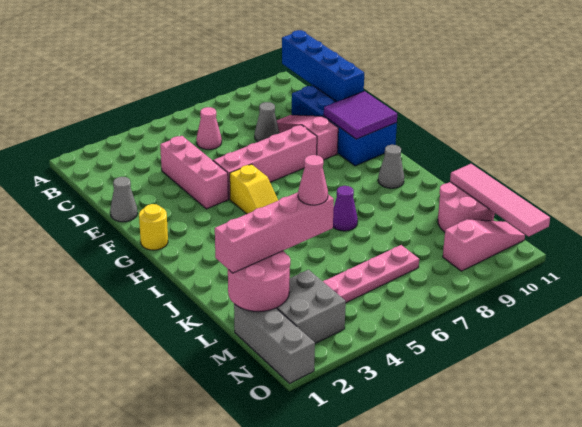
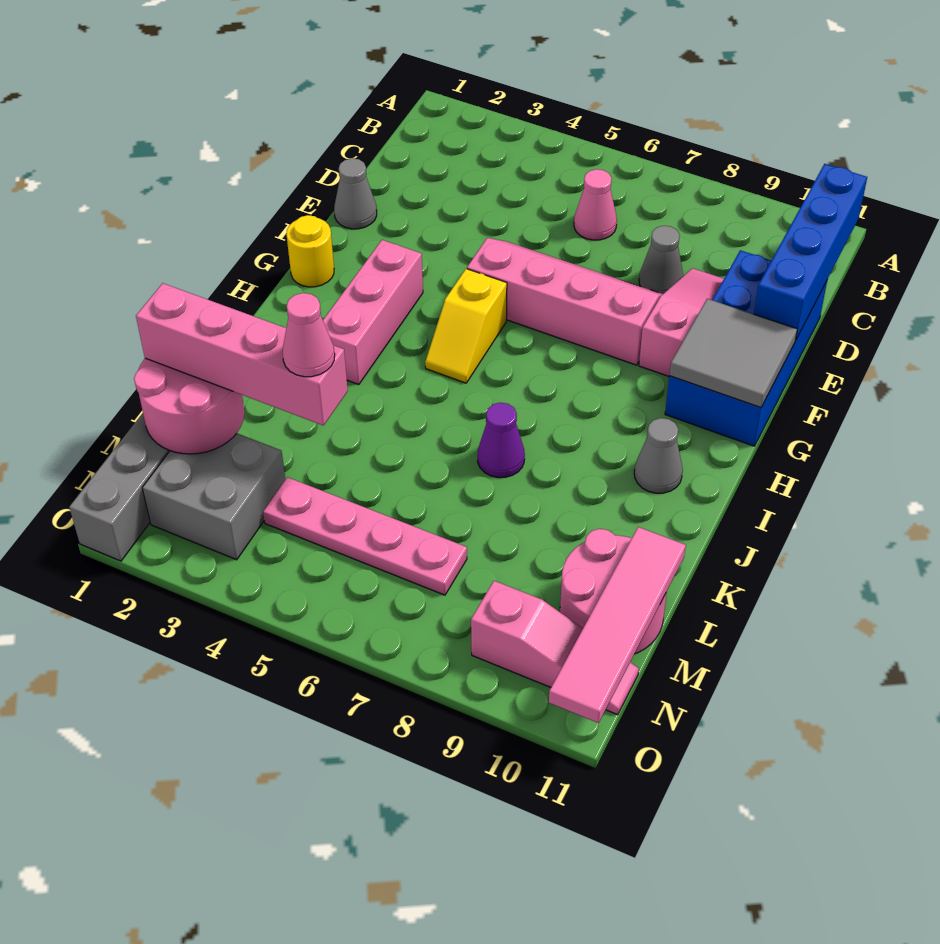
pink 1x3 brick [160,136,228,209] -> pink 1x3 brick moved to [323,240,423,385]
purple 2x2 tile [324,91,397,139] -> grey 2x2 tile [669,299,797,407]

